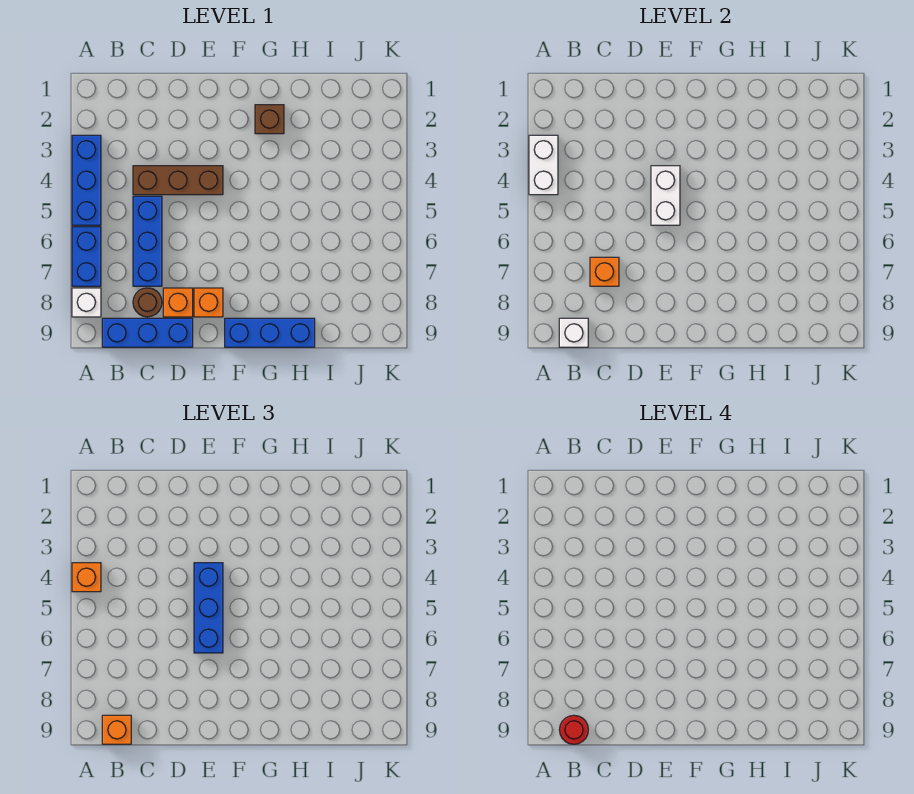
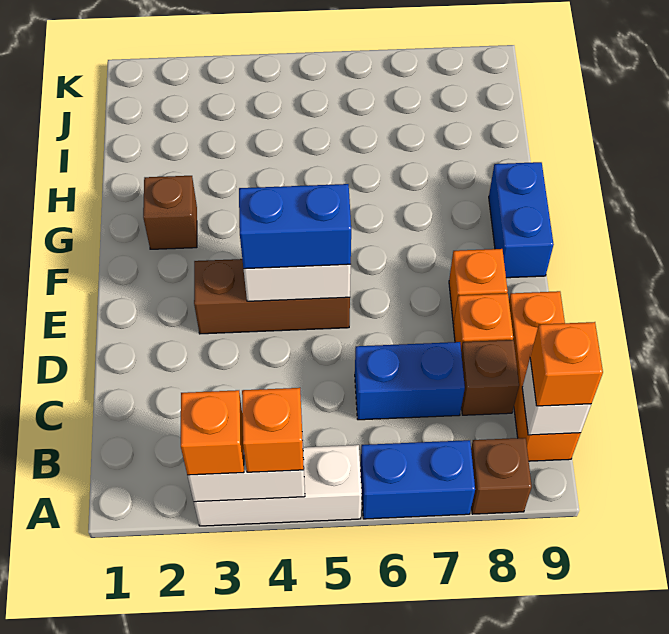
blue 1x3 brick [72,135,101,225] -> white 1x3 brick [194,445,362,526]
white 1x1 brick [72,288,101,317] -> brown 1x1 brick [471,438,532,514]
blue 1x3 brick [102,318,193,347] -> orange 1x3 brick [509,291,581,461]
red 1x1 round brick [559,715,588,744] -> none
brown 1x3 brick [133,166,223,195] -> brown 1x3 brick turned to [194,259,350,334]
blue 1x3 brick [133,196,162,286] -> blue 1x2 brick [355,342,465,420]
orange 1x1 brick [590,257,619,286] -> orange 1x1 brick moved to [181,390,244,475]
brown 1x1 round brick [133,288,162,317] -> brown 1x1 brick [461,340,519,415]
blue 1x3 brick [194,563,223,653] -> blue 1x2 brick [239,184,351,269]
blue 1x3 brick [225,318,315,347] -> blue 1x2 brick [489,162,554,278]

